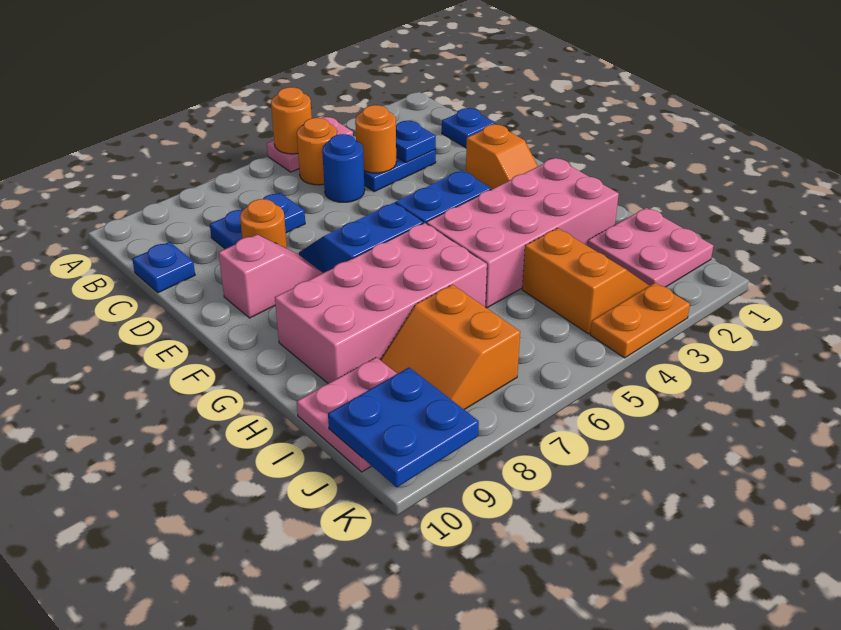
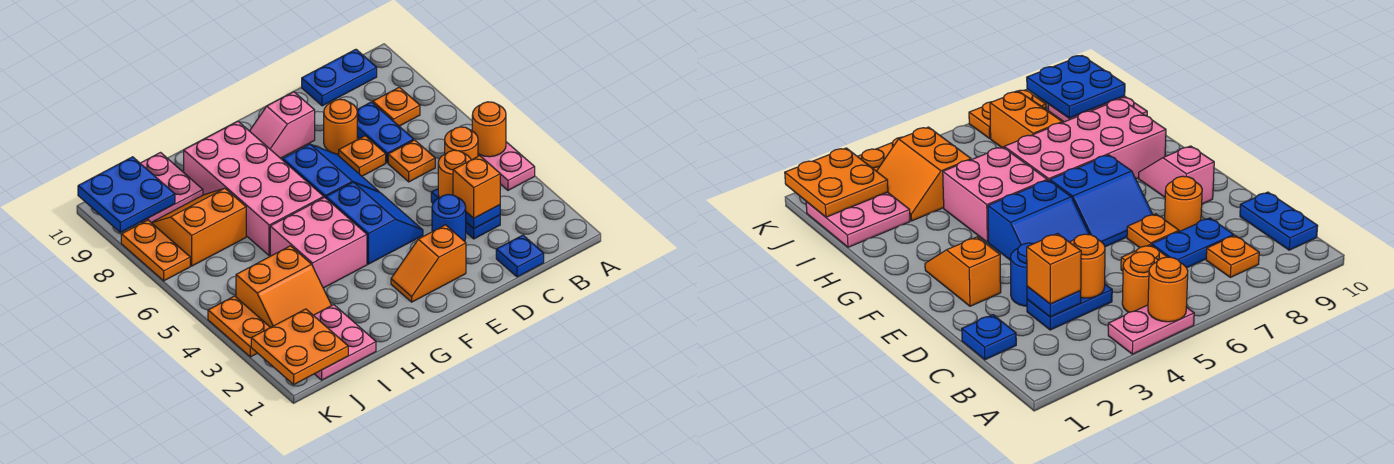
none -> orange 1x1 plate [373,87,420,126]
none -> orange 1x1 brick [453,156,500,218]
blue 1x1 round brick [322,134,365,202] -> blue 1x1 round brick moved to [432,194,466,241]
none -> orange 1x1 plate [388,140,435,182]
blue 1x1 plate [132,242,195,293] -> blue 1x2 plate [302,49,377,106]
none -> orange 1x1 plate [339,136,386,176]
pink 1x2 slope [219,235,322,318] -> pink 1x2 slope turned to [250,92,315,158]
pink 2x4 brick [426,158,619,308] -> pink 2x2 brick [270,197,367,288]
none -> orange 2x2 plate [251,309,348,384]
none -> orange 1x2 plate [121,220,190,281]

